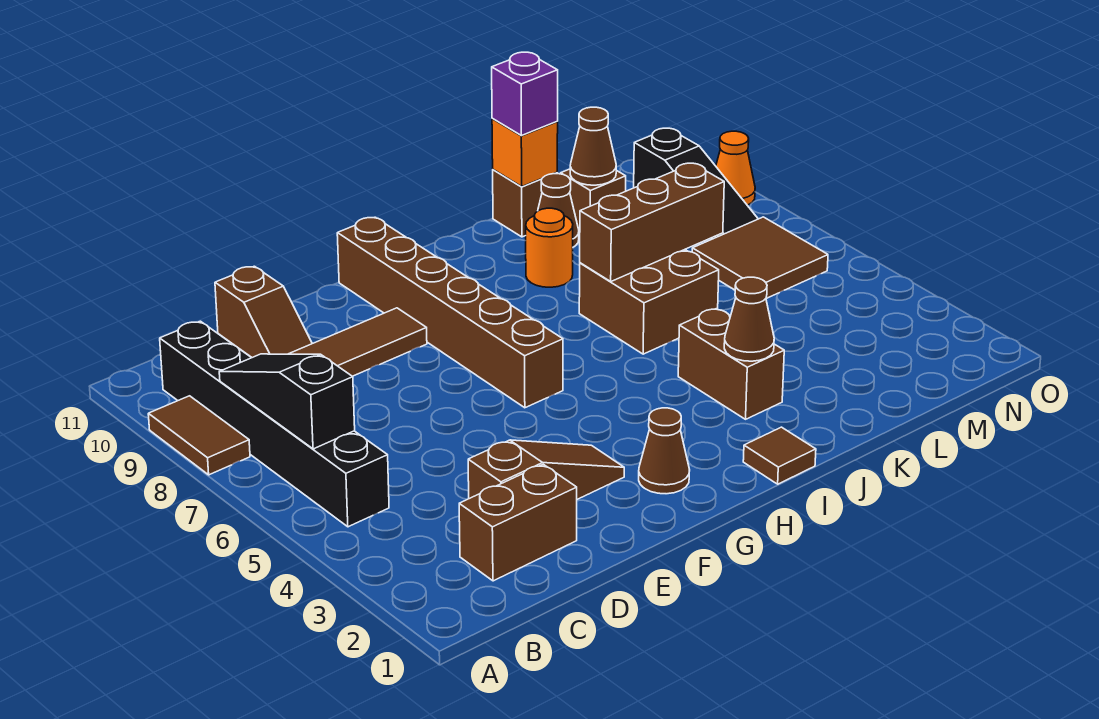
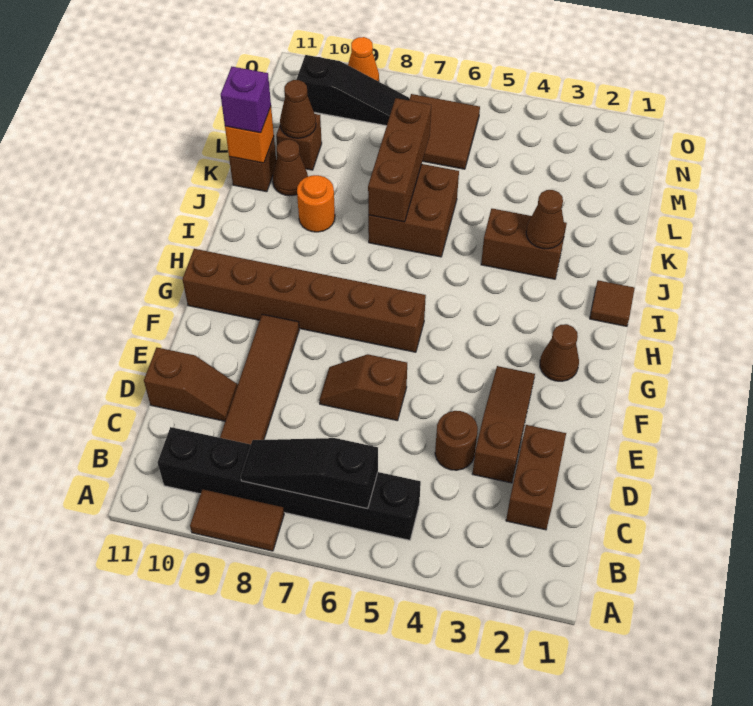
none -> brown 1x1 round brick [435,411,478,470]
none -> brown 1x2 slope [319,354,407,421]

